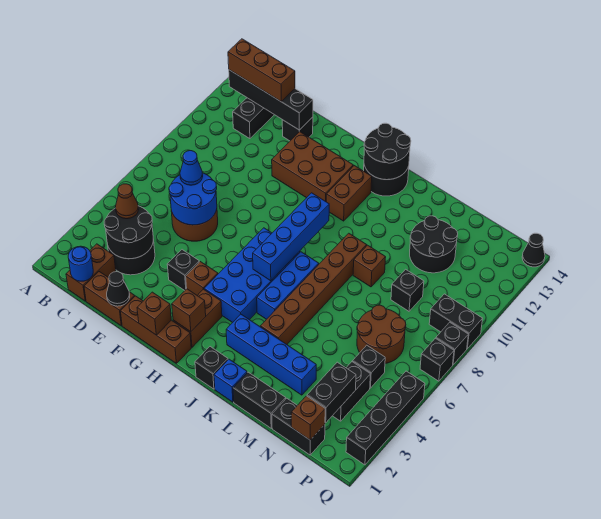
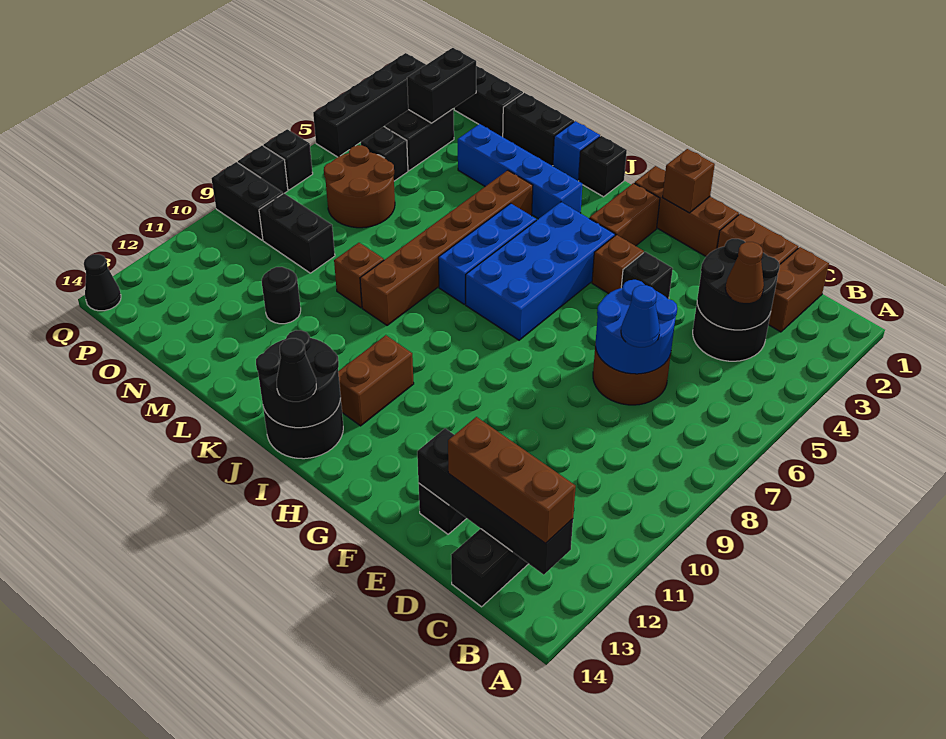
blue 1x1 round brick [68,246,93,281] -> none
black 1x1 cone [107,272,130,306] -> black 1x1 cone moved to [277,338,316,402]
brown 2x3 brick [272,132,353,202] -> none
brown 1x1 brick [172,289,206,332] -> none
blue 1x4 brick [253,193,329,281] -> none
black 2x2 round brick [410,216,458,273] -> black 1x1 round brick [262,267,301,324]
black 1x1 brick [391,269,424,311] -> black 1x2 brick [259,193,335,273]
brown 1x1 brick [291,396,325,440] -> none

